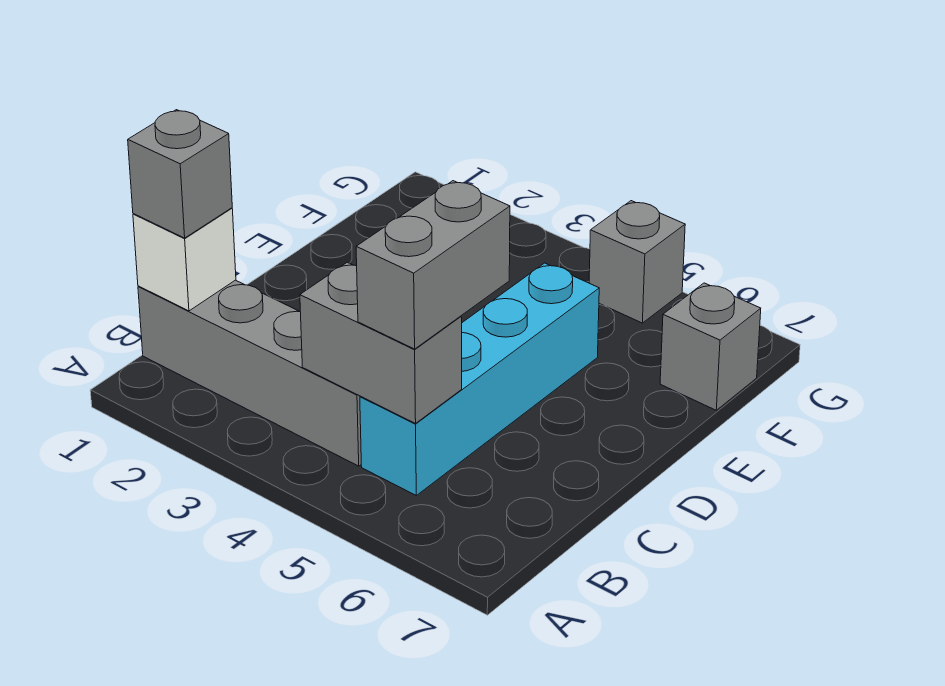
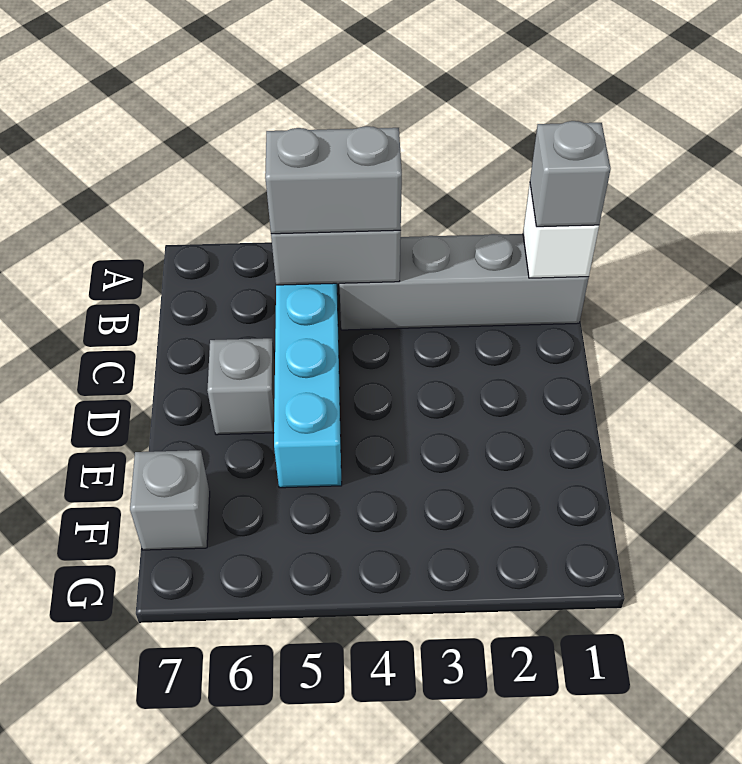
grey 1x2 brick [356,181,510,349] -> grey 1x2 brick turned to [265,126,402,234]
grey 1x1 brick [589,201,685,323] -> grey 1x1 brick moved to [207,338,275,435]

